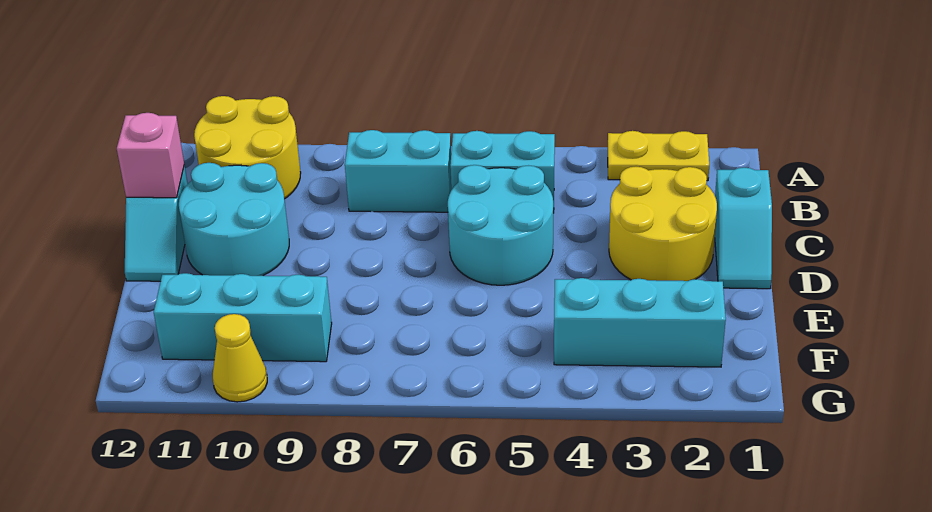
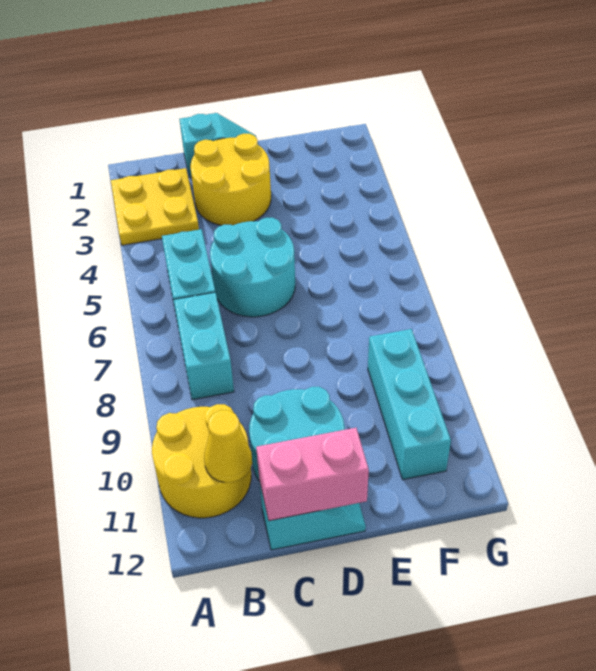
yellow 1x2 plate [608,131,709,181] -> yellow 2x2 plate [111,168,199,245]
pink 1x1 brick [117,113,184,198] -> pink 1x2 brick [256,428,369,521]
cyan 1x3 brick [554,278,726,367] -> none
yellow 1x1 cone [213,314,267,402] -> yellow 1x1 cone moved to [204,410,252,483]

